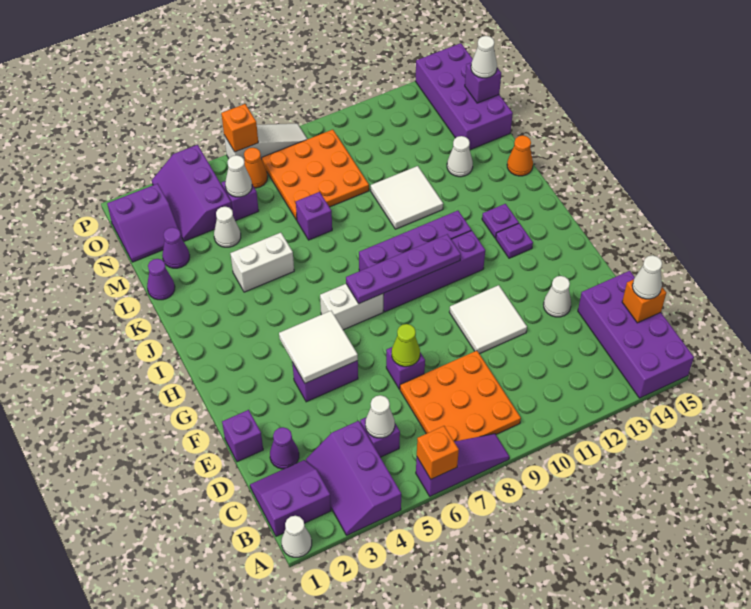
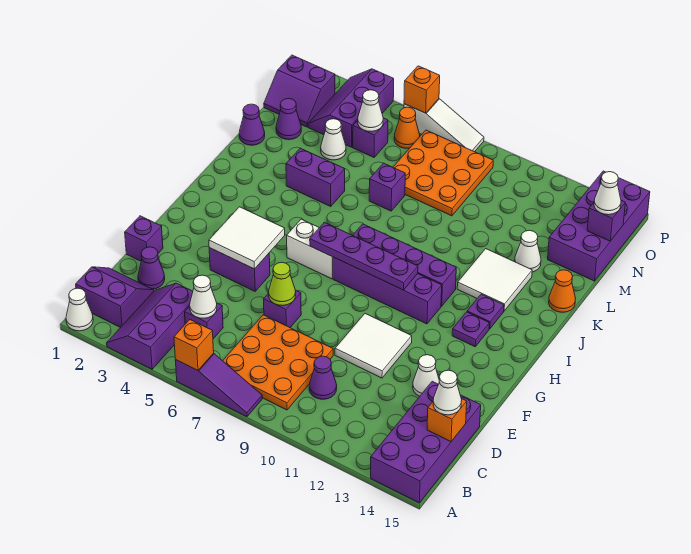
none -> purple 1x1 cone [309,356,337,399]
white 1x2 brick [230,233,294,292] -> purple 1x2 brick [286,148,345,206]
white 2x2 tile [371,166,443,229] -> white 2x2 tile moved to [457,249,532,311]

